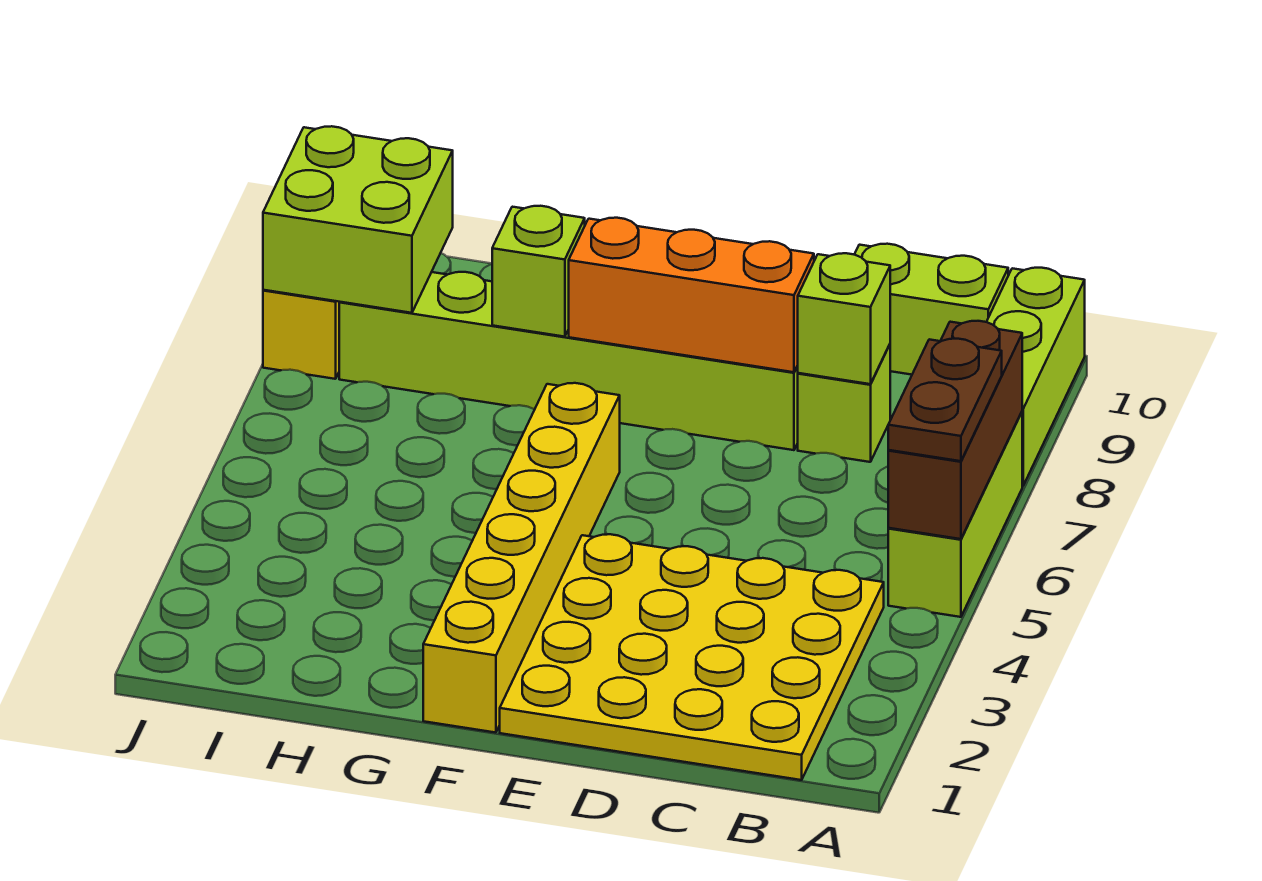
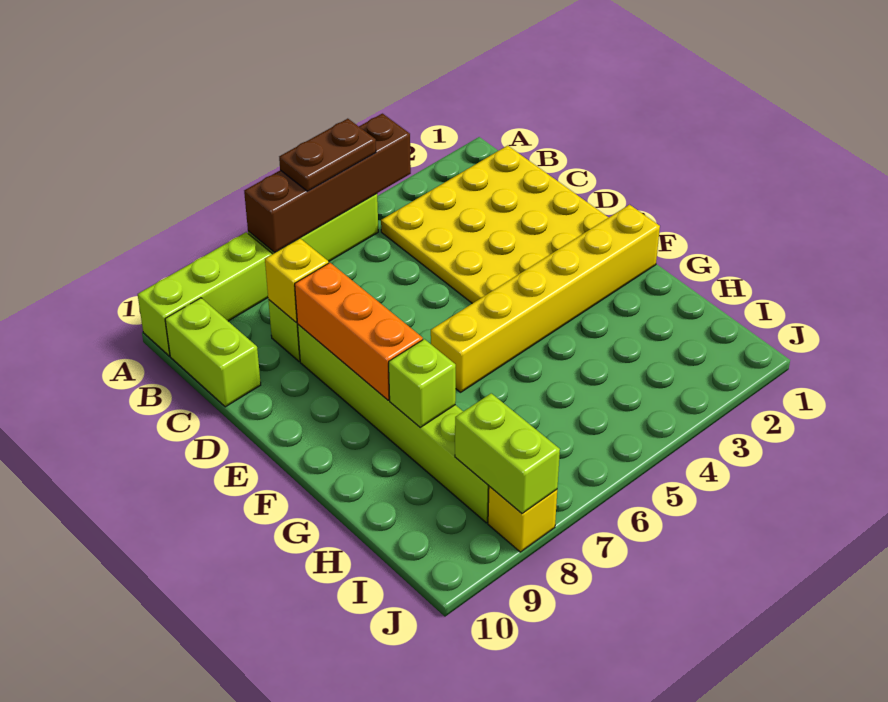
brown 1x3 brick [888,321,1022,539] -> brown 1x4 brick [244,114,411,253]
lime 1x1 brick [798,253,890,384] -> yellow 1x1 brick [265,238,329,322]
lime 2x2 brick [263,126,453,313] -> lime 1x2 brick [455,393,560,513]

